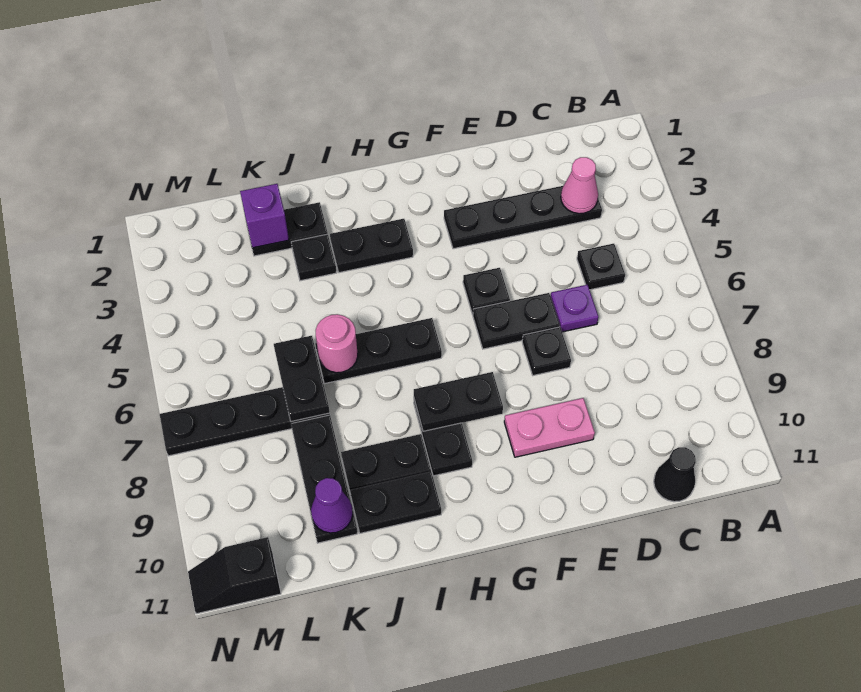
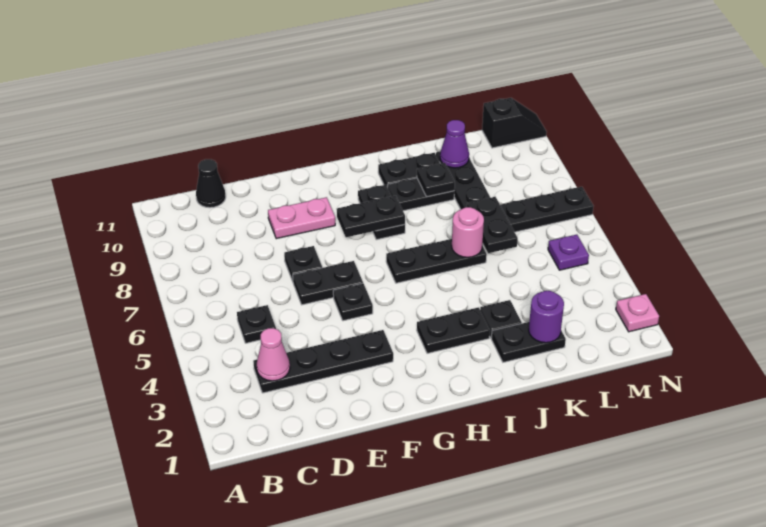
purple 1x1 plate [550,285,599,332] -> purple 1x1 plate moved to [548,235,589,270]
none -> black 1x1 plate [417,163,455,197]
purple 1x1 brick [240,184,289,248] -> purple 1x1 round brick [529,291,564,343]
none -> pink 1x1 plate [616,294,659,332]

